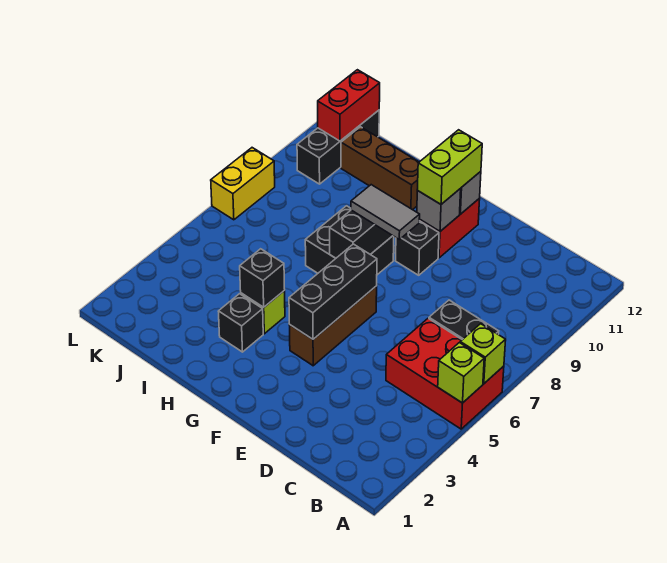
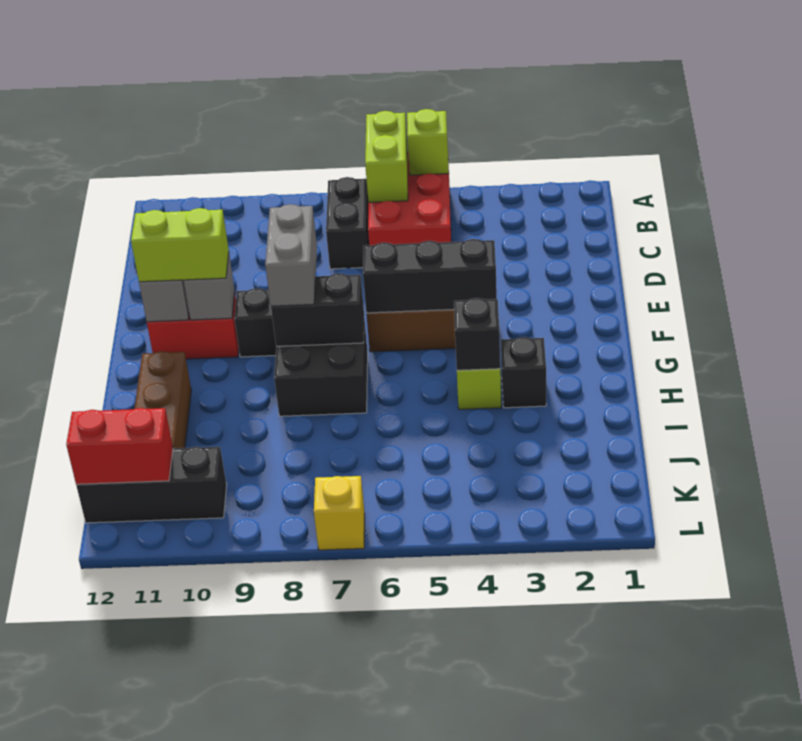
lime 1x1 brick [460,324,506,384] -> lime 1x2 brick [365,111,408,202]
grey 1x2 tile [351,185,420,239] -> grey 1x2 brick [265,204,317,306]
yellow 1x2 brick [211,148,275,220] -> yellow 1x1 brick [314,476,365,550]

